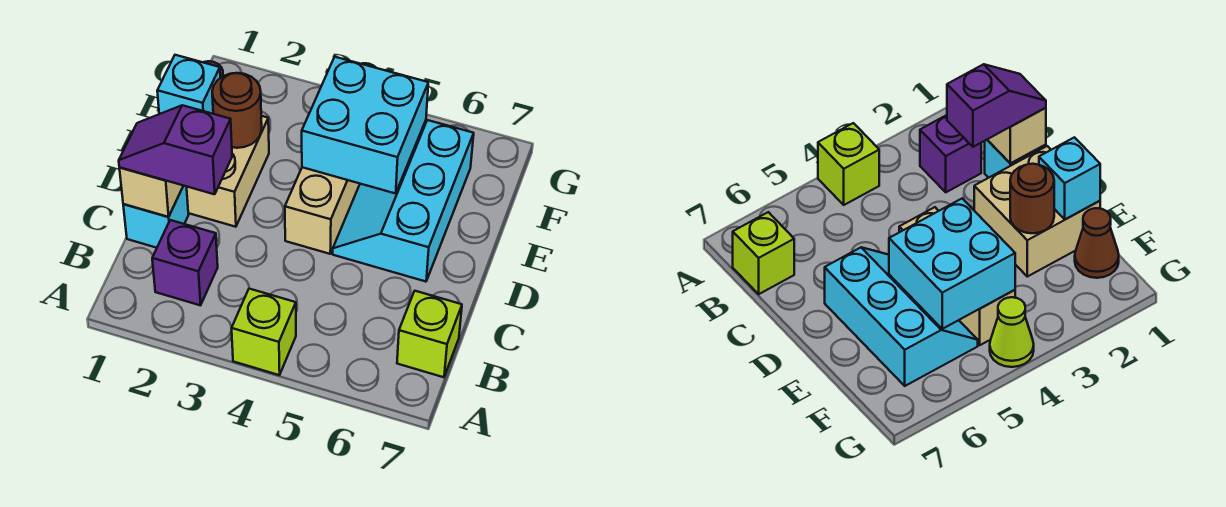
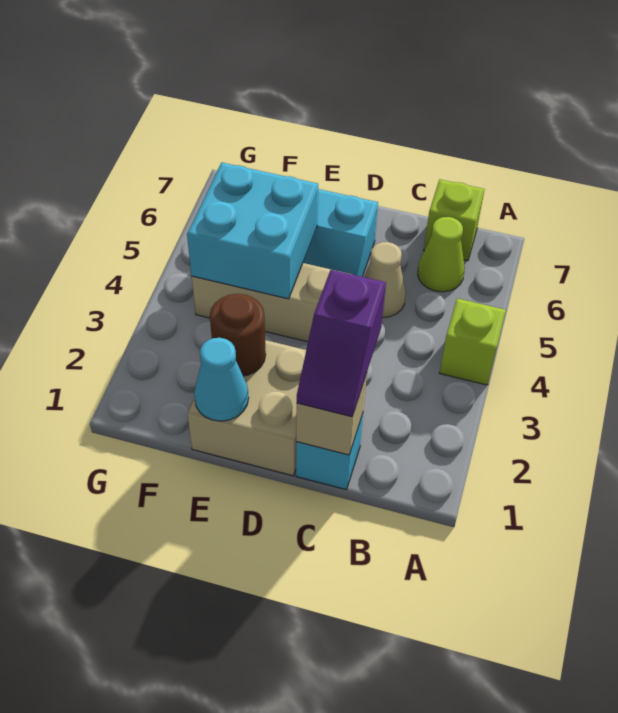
purple 1x1 brick [152,220,218,305] -> none
none -> tan 1x1 cone [364,242,406,318]
cyan 1x1 brick [157,55,220,114] -> cyan 1x1 cone [194,338,249,421]
brown 1x1 cone [1075,208,1119,278] -> none
lime 1x1 cone [990,297,1034,367] -> lime 1x1 cone moved to [418,217,465,292]

